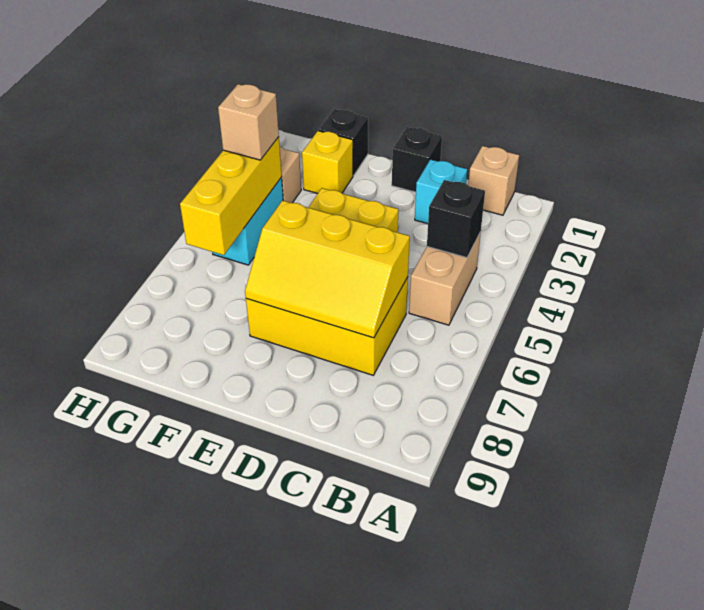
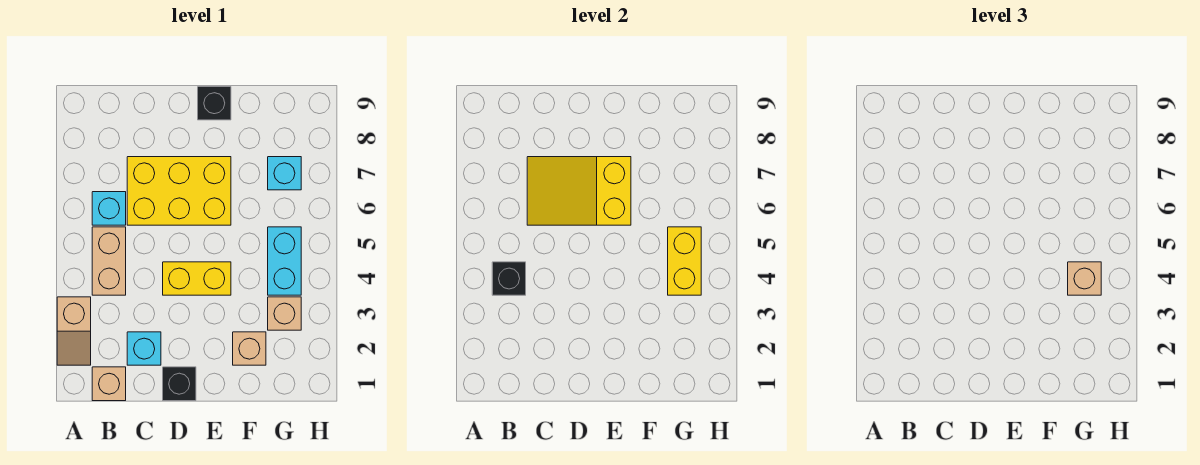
none -> tan 1x2 slope [57,297,91,365]
none -> cyan 1x1 brick [92,192,126,225]
yellow 2x3 slope [245,201,410,338] -> yellow 2x3 slope turned to [527,157,631,225]
black 1x1 brick [319,109,368,176] -> black 1x1 brick moved to [198,87,231,120]
yellow 1x1 brick [302,131,353,194] -> tan 1x1 brick [233,332,266,365]
yellow 1x3 brick [180,137,282,255] -> yellow 1x2 brick [668,227,701,295]
none -> cyan 1x1 brick [268,157,301,190]

